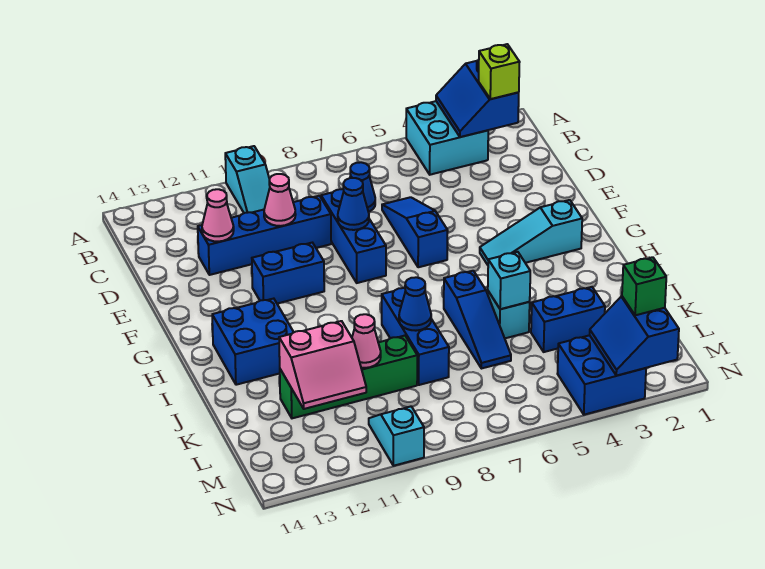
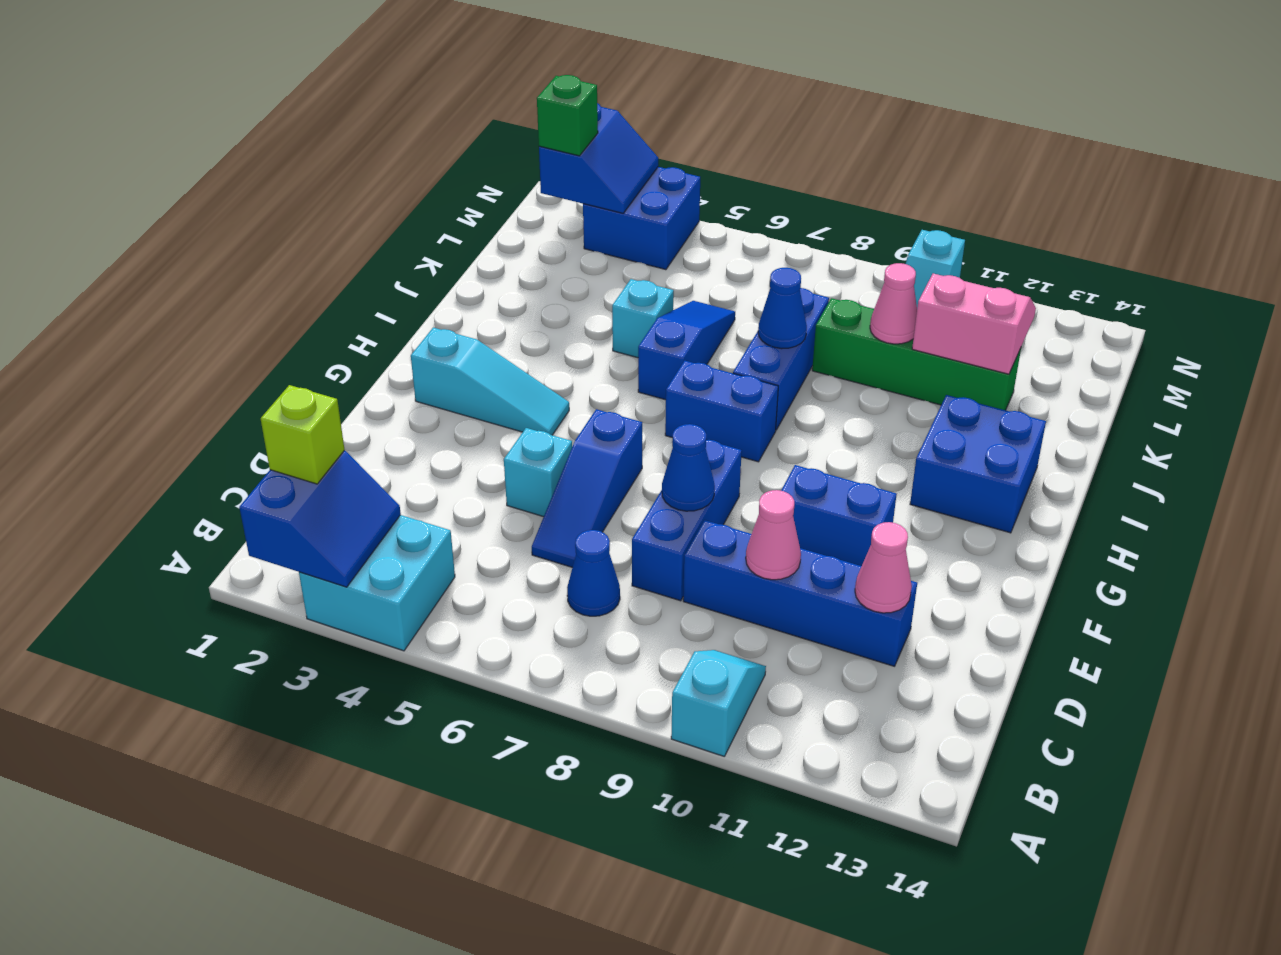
cyan 1x1 brick [488,252,530,309] -> cyan 1x1 brick moved to [504,428,572,517]
blue 1x2 brick [531,287,605,352] -> blue 1x2 brick moved to [665,361,778,462]

